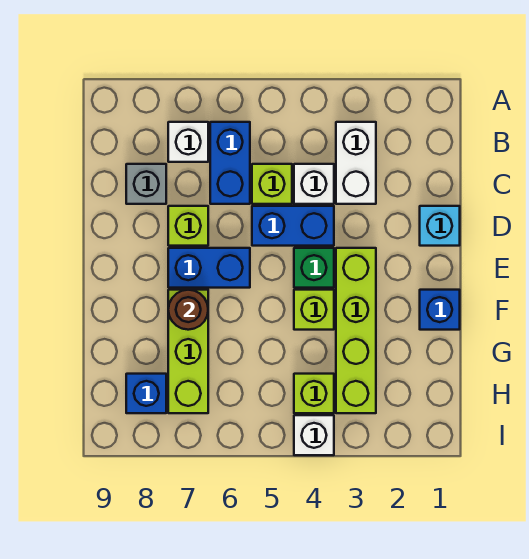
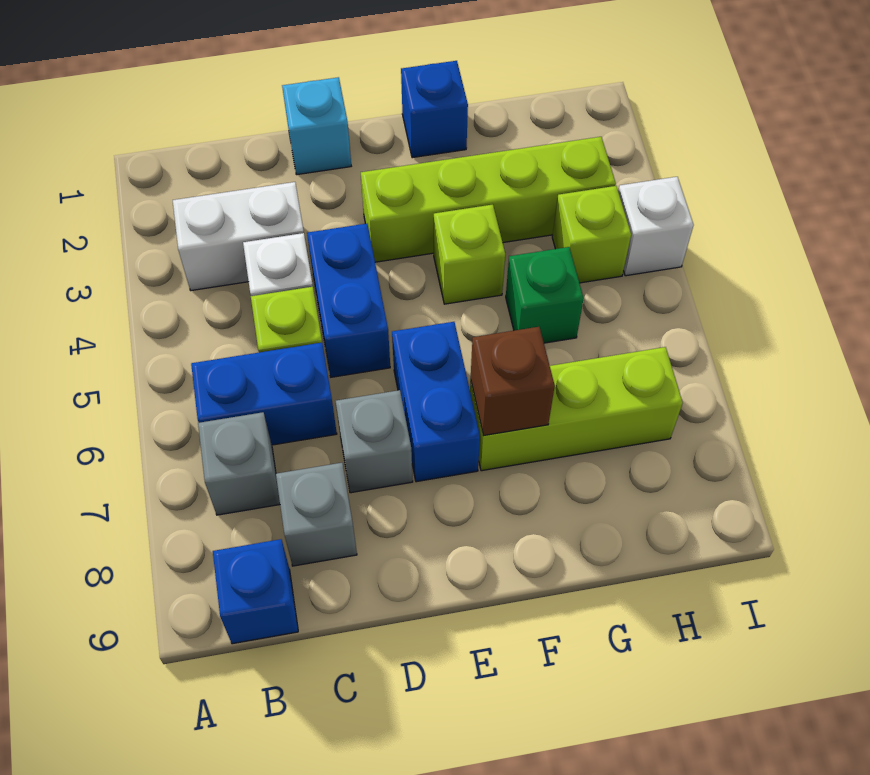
white 1x1 brick [168,122,208,162] -> grey 1x1 brick [198,412,280,515]
lime 1x1 brick [168,206,208,246] -> grey 1x1 brick [336,390,413,493]
green 1x1 brick [294,248,334,288] -> green 1x1 brick moved to [506,247,584,343]
brown 1x1 round brick [168,290,208,330] -> brown 1x1 brick [471,327,555,436]
blue 1x1 brick [126,374,166,413] -> blue 1x1 brick moved to [213,539,298,644]

